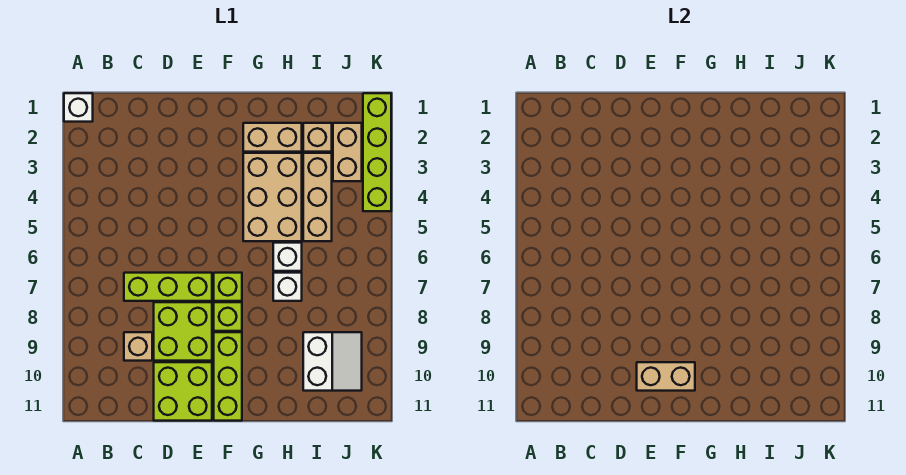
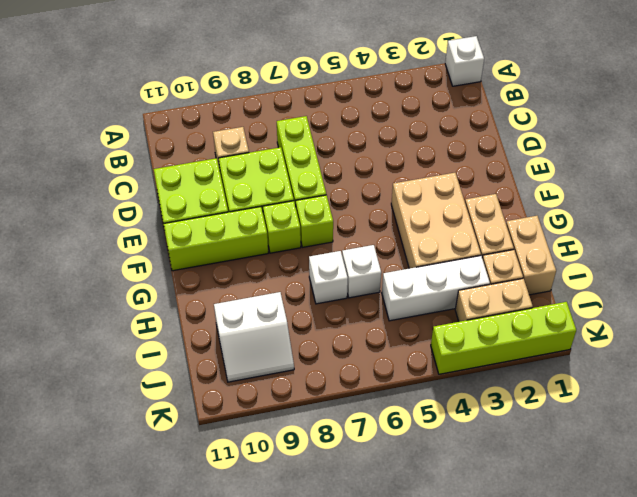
tan 1x2 brick [637,362,695,391] -> tan 1x2 brick moved to [506,216,556,295]
tan 2x3 brick [243,153,302,241] -> tan 2x3 brick turned to [391,172,481,269]
tan 1x3 brick [303,153,332,241] -> white 1x3 brick [382,256,490,321]

